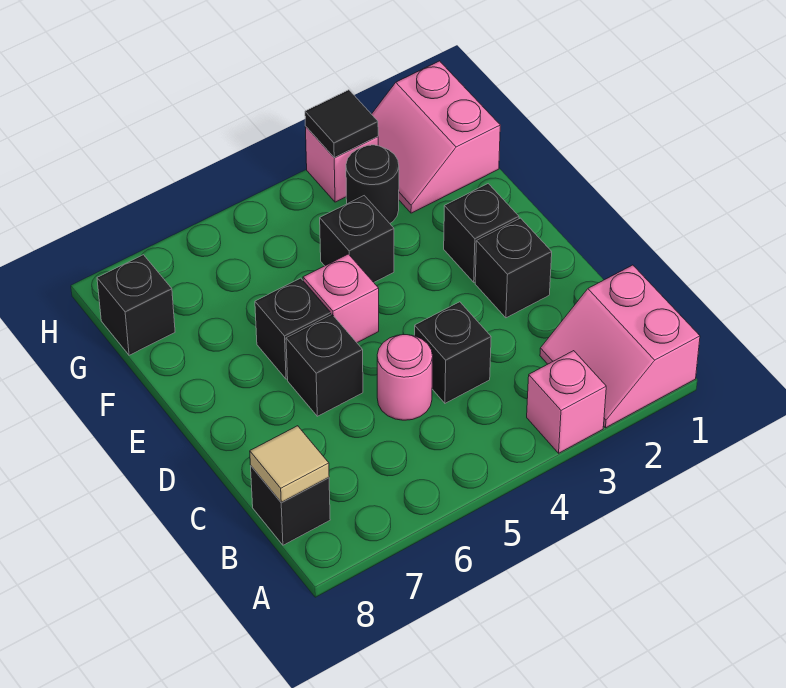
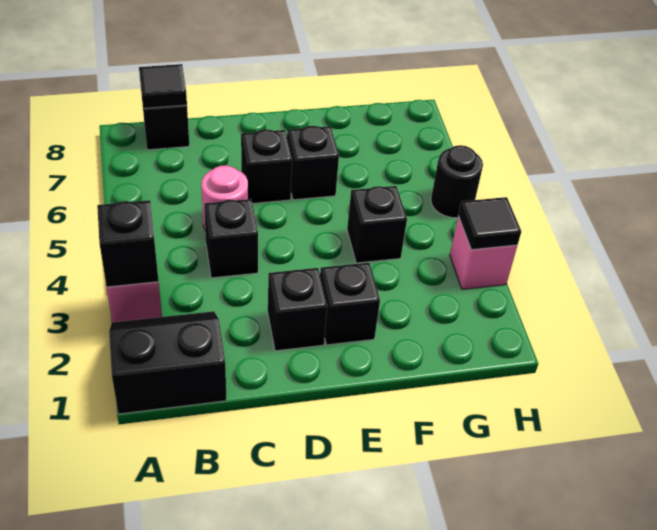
pink 2x2 slope [540,265,700,428] -> black 2x2 slope [109,311,227,414]
tan 1x1 tile [250,426,329,502] -> black 1x1 tile [139,64,187,108]
pink 1x1 brick [303,254,379,343] -> none
pink 2x2 slope [372,61,500,213] -> none
black 1x1 round brick [346,145,399,223] -> black 1x1 round brick moved to [431,145,483,218]
black 1x1 brick [97,255,175,355] -> black 1x1 brick moved to [97,200,159,287]

